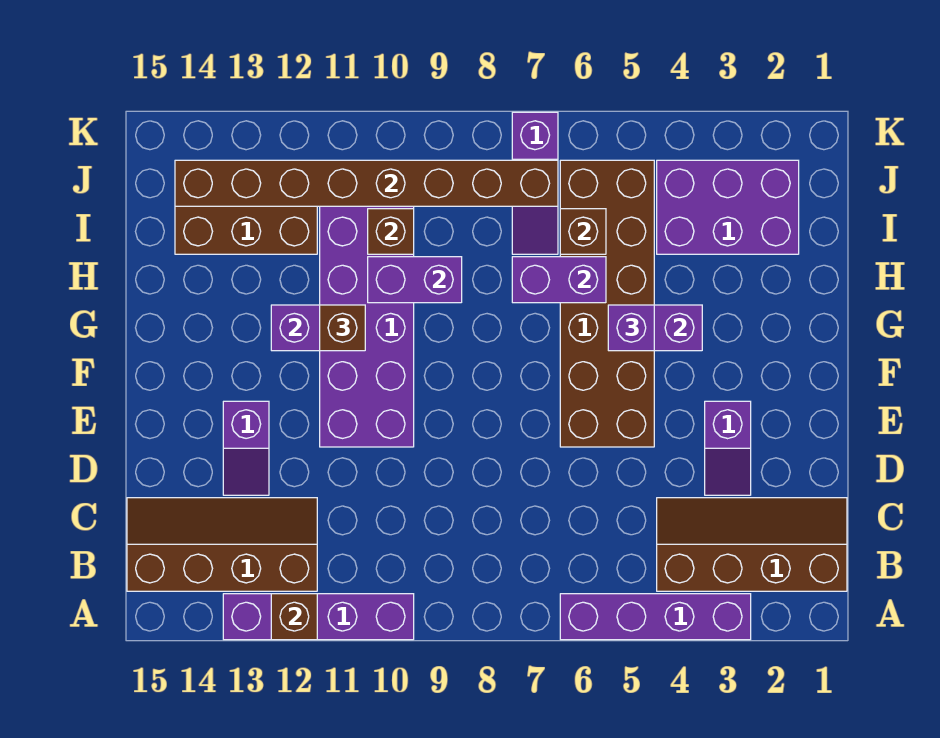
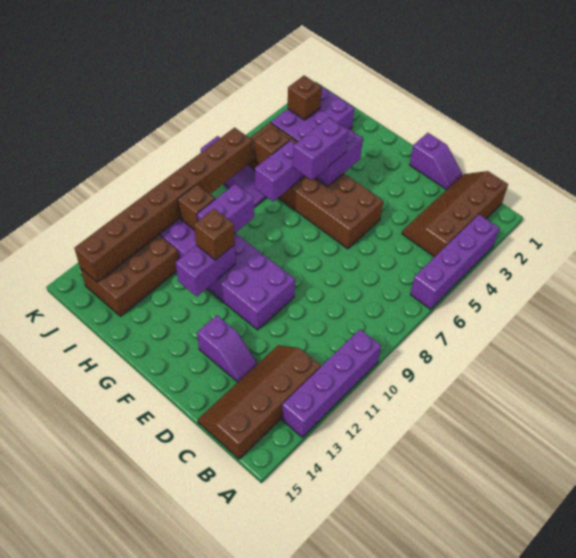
brown 1x1 brick [271,594,317,640] -> brown 1x1 brick moved to [288,76,322,120]
purple 1x2 slope [705,401,751,495] -> purple 1x2 slope moved to [409,133,462,190]
purple 1x1 brick [608,305,654,351] -> purple 1x2 brick [293,118,348,180]

